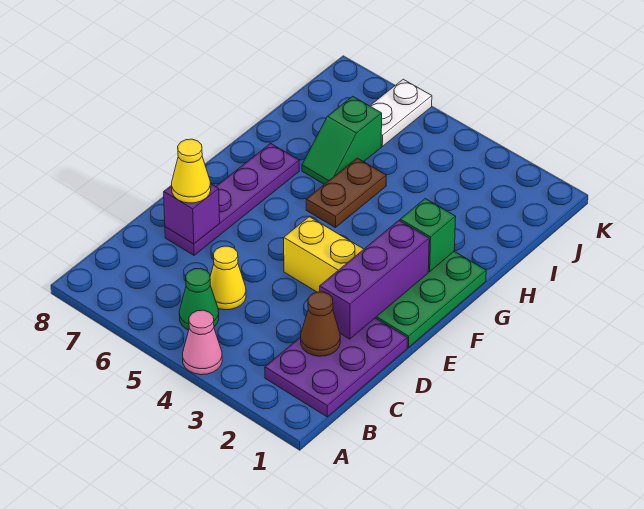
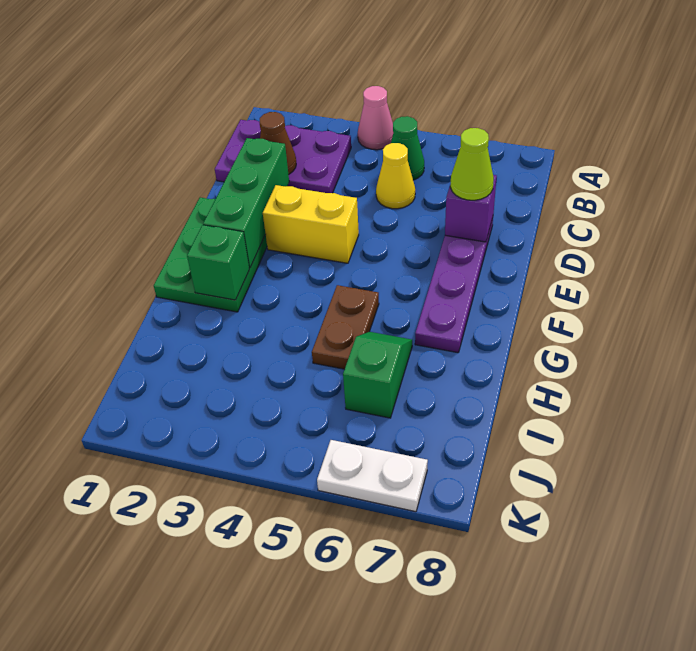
purple 2x3 plate [265,318,407,417] -> purple 2x3 plate turned to [215,120,351,193]
purple 1x3 brick [320,221,429,339] -> green 1x3 brick [203,138,289,268]
yellow 1x1 cone [172,139,211,203] -> lime 1x1 cone [450,128,494,200]
white 1x2 plate [370,79,432,146] -> white 1x2 plate turned to [317,440,428,512]

